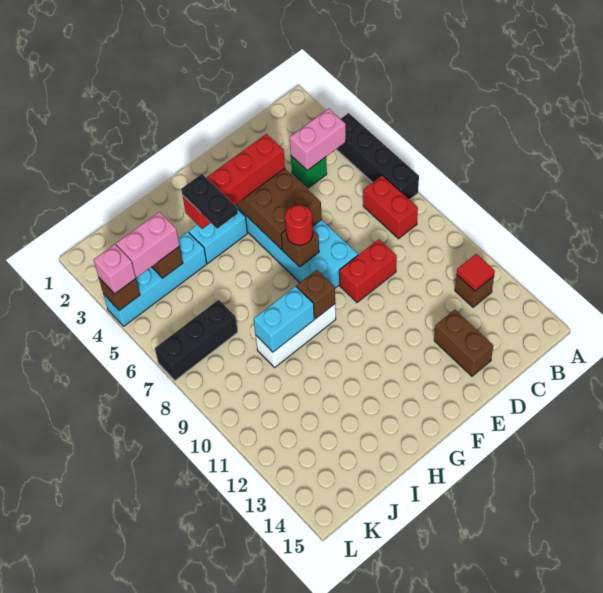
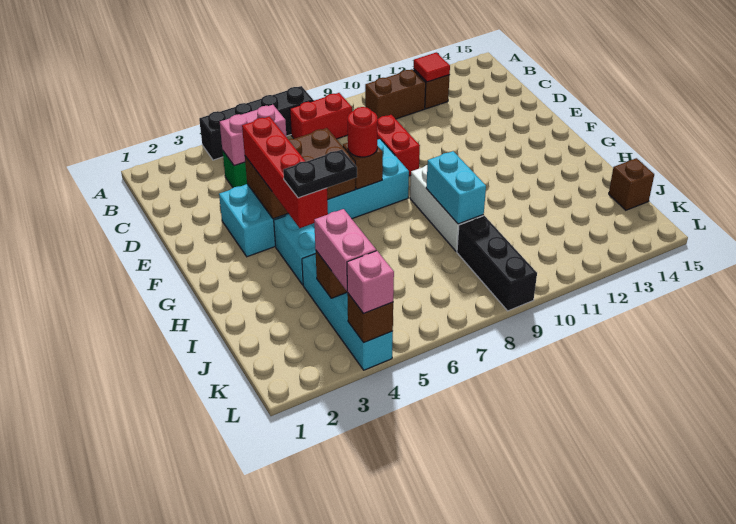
pink 1x2 brick [290,109,346,170] -> pink 1x2 brick turned to [220,105,286,166]
brown 1x2 brick [434,310,493,376] -> brown 1x2 brick moved to [365,69,426,119]
brown 1x1 brick [297,270,335,319] -> brown 1x1 brick moved to [609,158,654,210]
black 1x3 brick [155,300,238,381] -> black 1x3 brick moved to [457,216,537,311]

